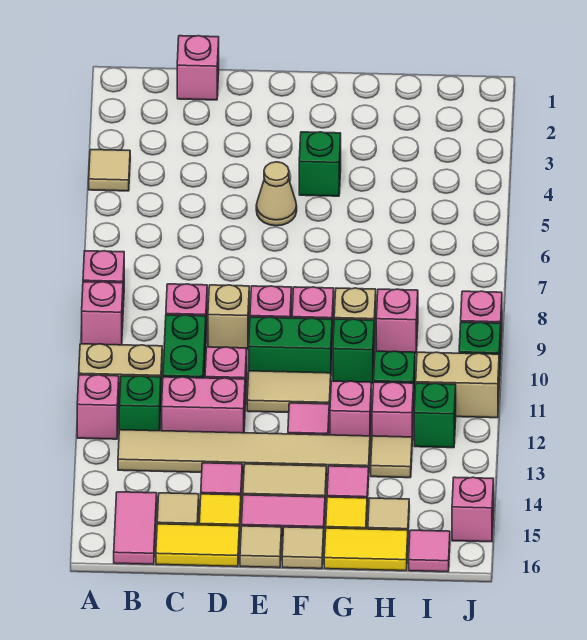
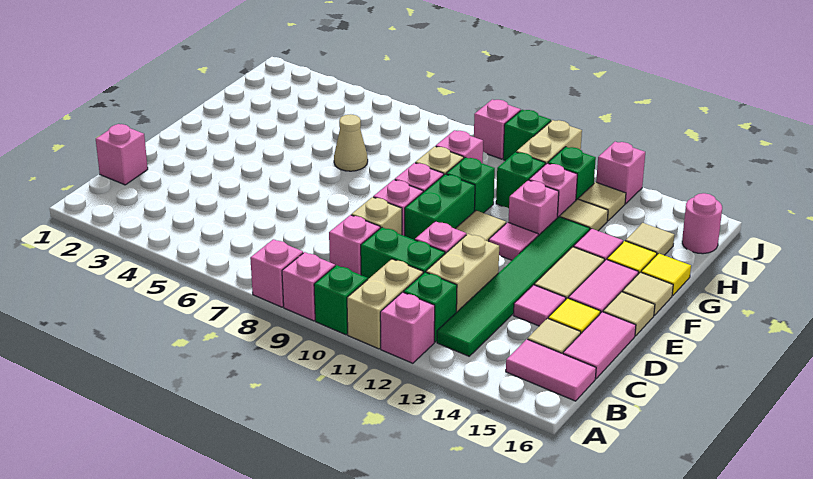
tan 1x1 tile [89,150,130,191] -> tan 1x1 tile moved to [578,182,626,221]
tan 1x6 tile [118,430,370,476] -> green 1x6 tile [437,217,590,356]
pink 1x2 brick [162,377,245,433] -> tan 1x2 brick [426,234,499,312]
yellow 1x2 tile [156,524,239,567] -> pink 1x2 tile [563,312,636,379]
tan 1x1 cone [256,162,297,226] -> tan 1x1 cone moved to [334,114,368,171]
green 1x1 brick [299,132,341,196] -> green 1x1 brick moved to [314,265,368,335]
yellow 1x2 tile [324,528,408,571] -> yellow 1x1 tile [641,253,691,296]
pink 1x1 tile [409,530,450,572] -> pink 1x1 round brick [682,193,722,254]
pink 1x1 brick [452,477,494,542] -> pink 1x1 brick moved to [596,142,645,204]

